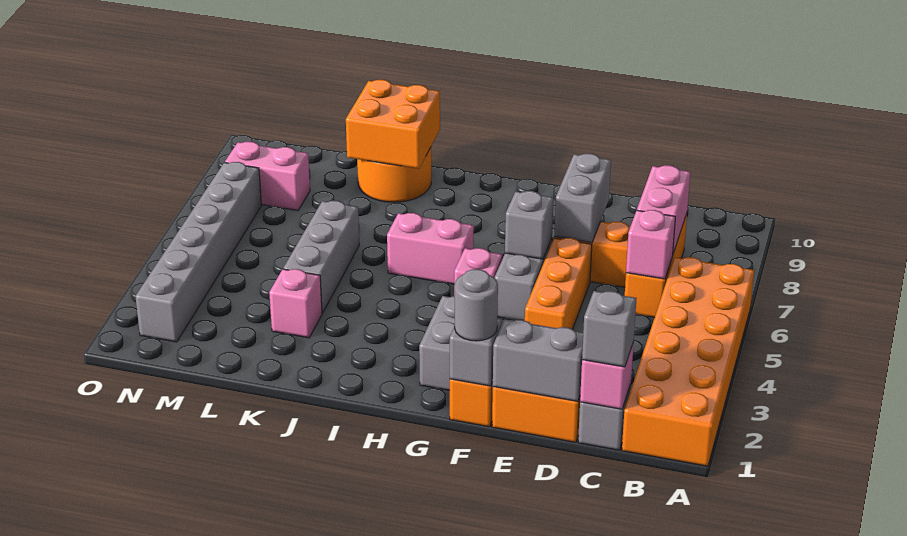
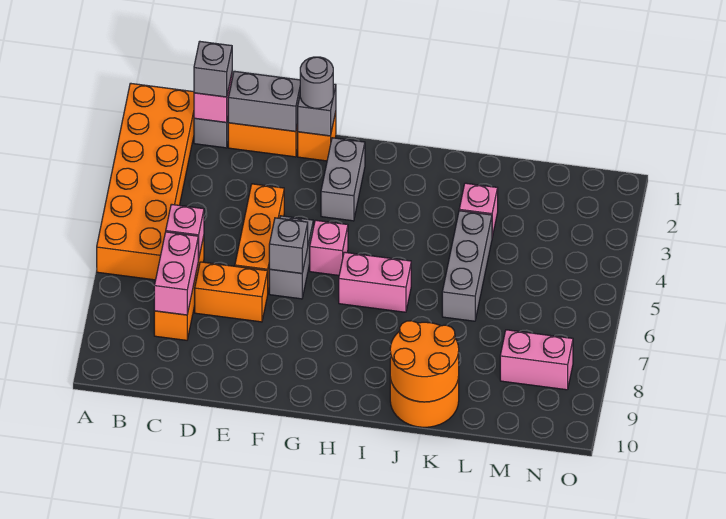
grey 1x2 brick [554,154,611,242] -> none
orange 2x2 brick [346,80,440,169] -> orange 2x2 round brick [390,321,459,402]
grey 1x6 brick [135,162,261,342] -> none

